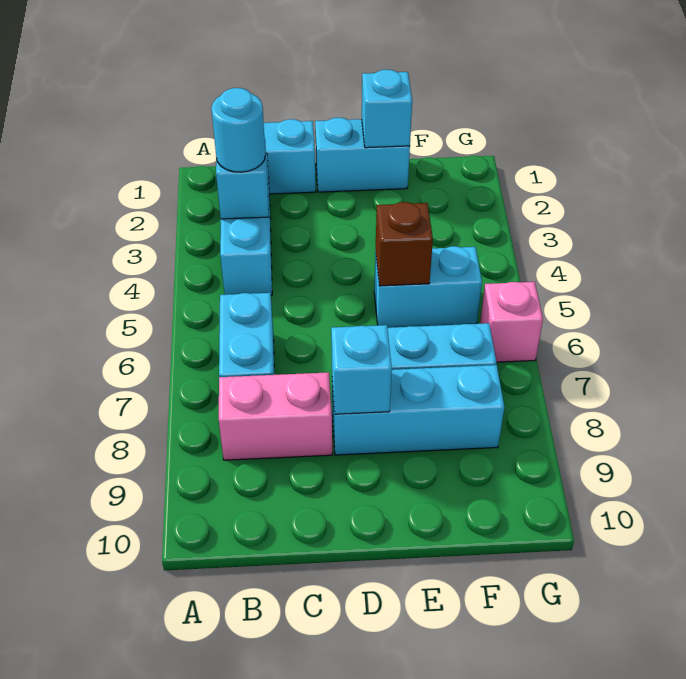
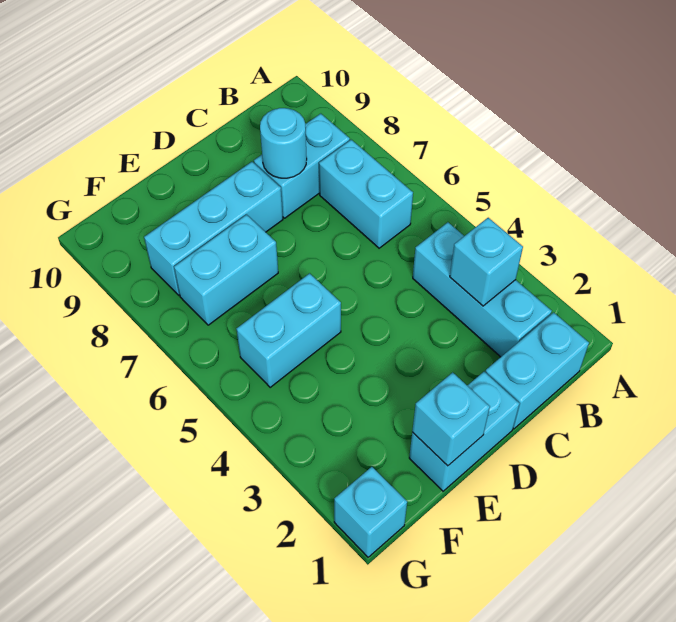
cyan 1x1 round brick [211,88,265,172] -> cyan 1x1 round brick moved to [260,108,307,178]
pink 1x2 brick [219,372,332,460] -> cyan 1x2 brick [254,114,350,218]
cyan 1x1 brick [331,325,392,414] -> cyan 1x1 brick moved to [334,467,407,557]
brown 1x1 brick [376,202,433,286] -> none
pink 1x1 brick [480,282,543,362] -> none

